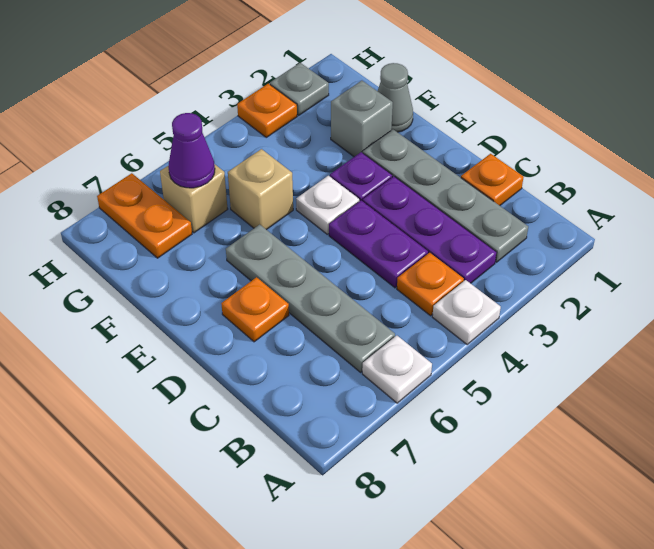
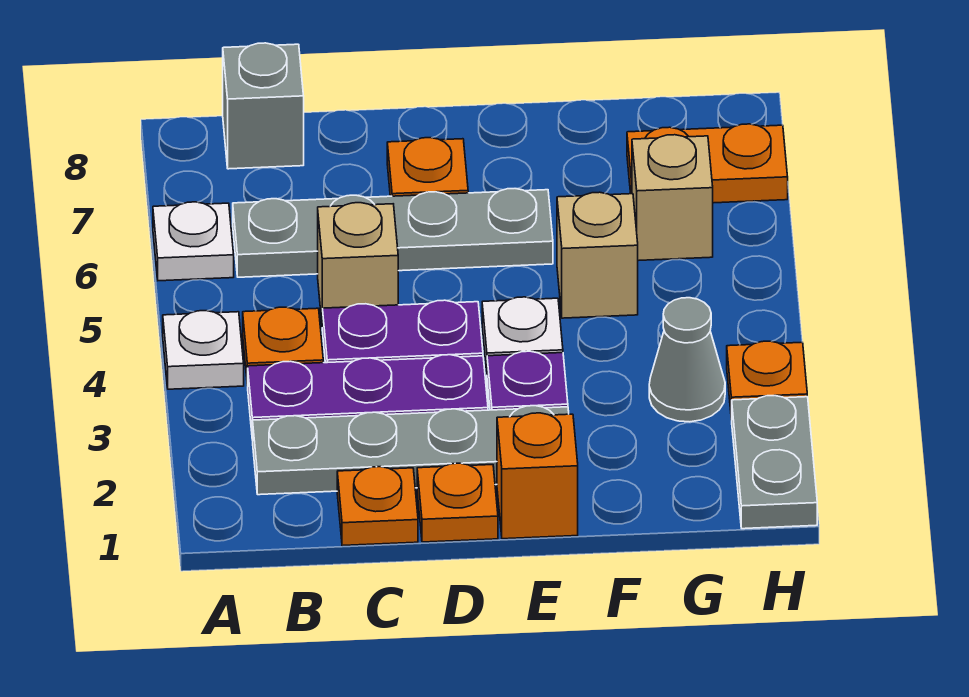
none -> tan 1x1 brick [318,203,398,320]
none -> orange 1x1 plate [417,463,498,542]
none -> orange 1x1 brick [497,413,578,539]
grey 1x1 cone [378,63,413,132] -> grey 1x1 cone moved to [649,298,725,422]
grey 1x1 brick [331,80,393,157] -> grey 1x1 brick moved to [223,43,304,169]
purple 1x1 cone [168,113,215,188] -> none
grey 1x1 plate [270,63,329,115] -> grey 1x2 plate [732,396,817,529]

